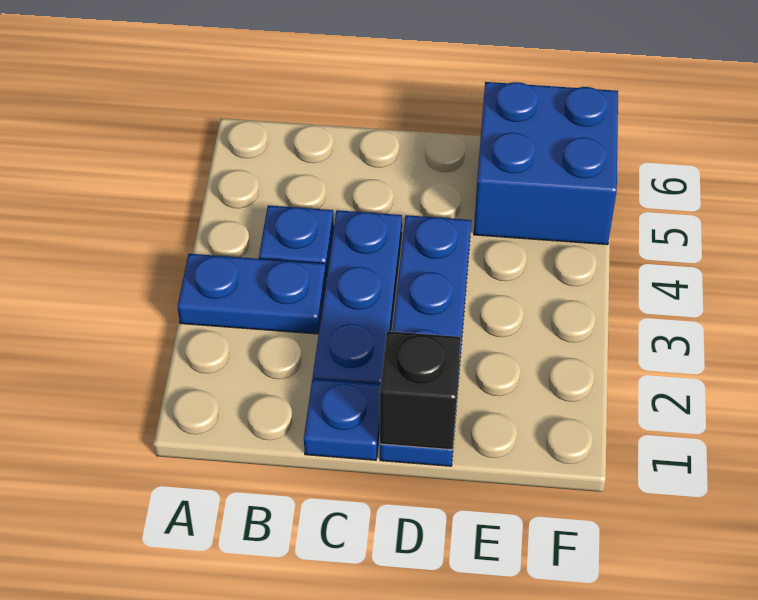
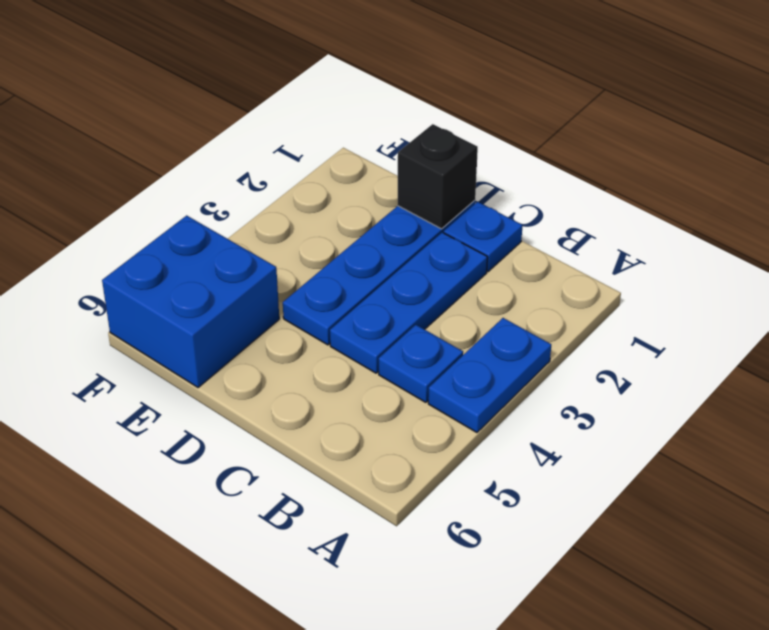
blue 1x2 plate [178,254,326,334] -> blue 1x2 plate turned to [428,318,551,432]

